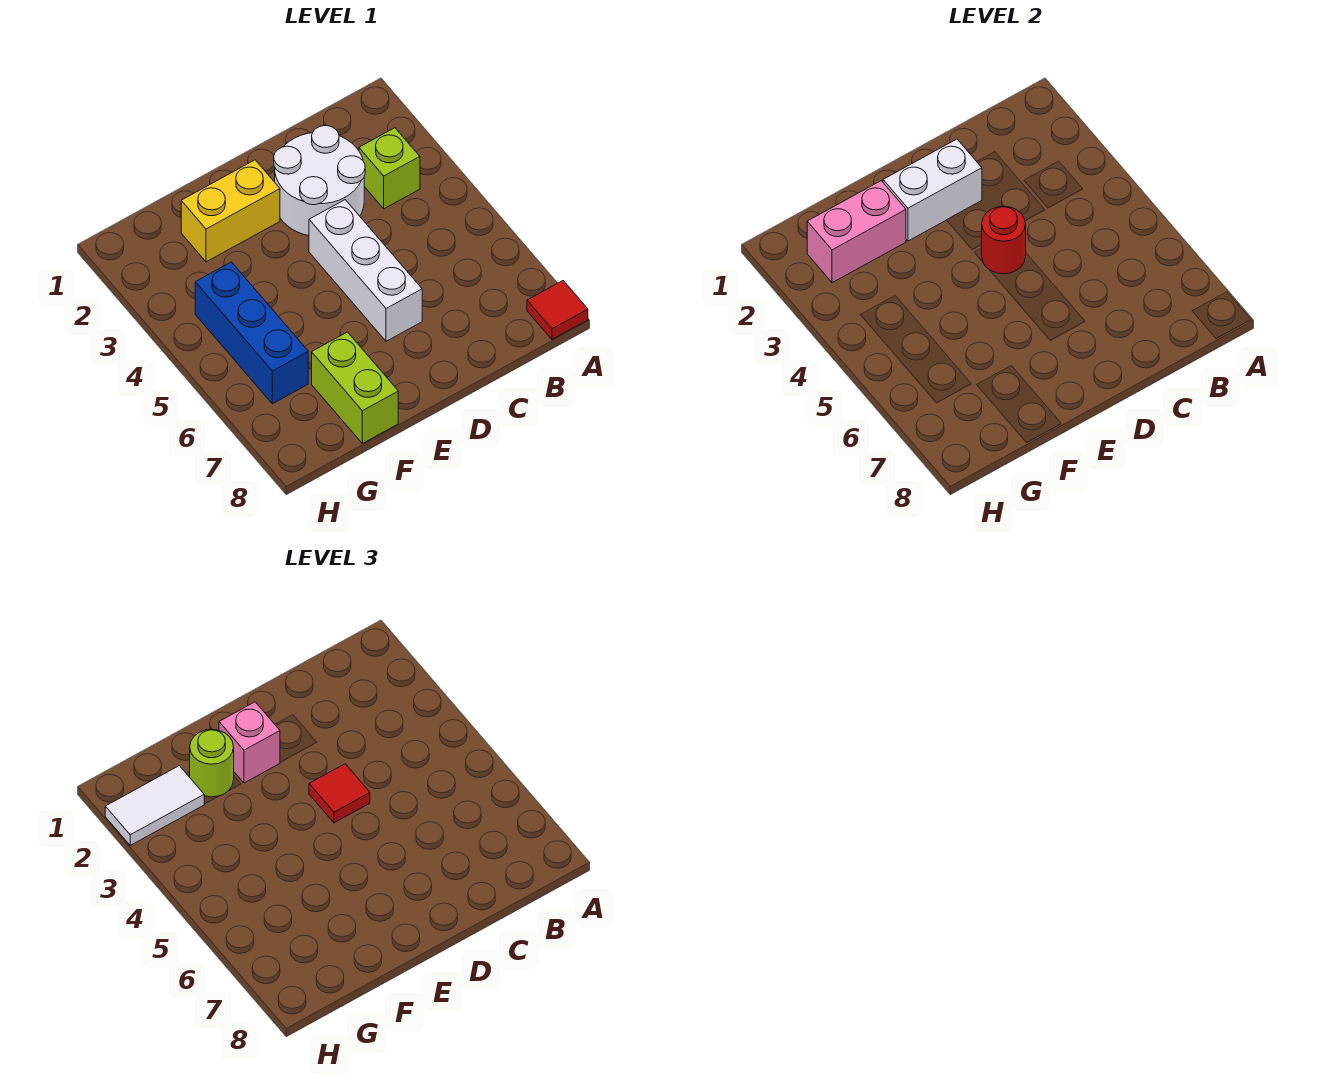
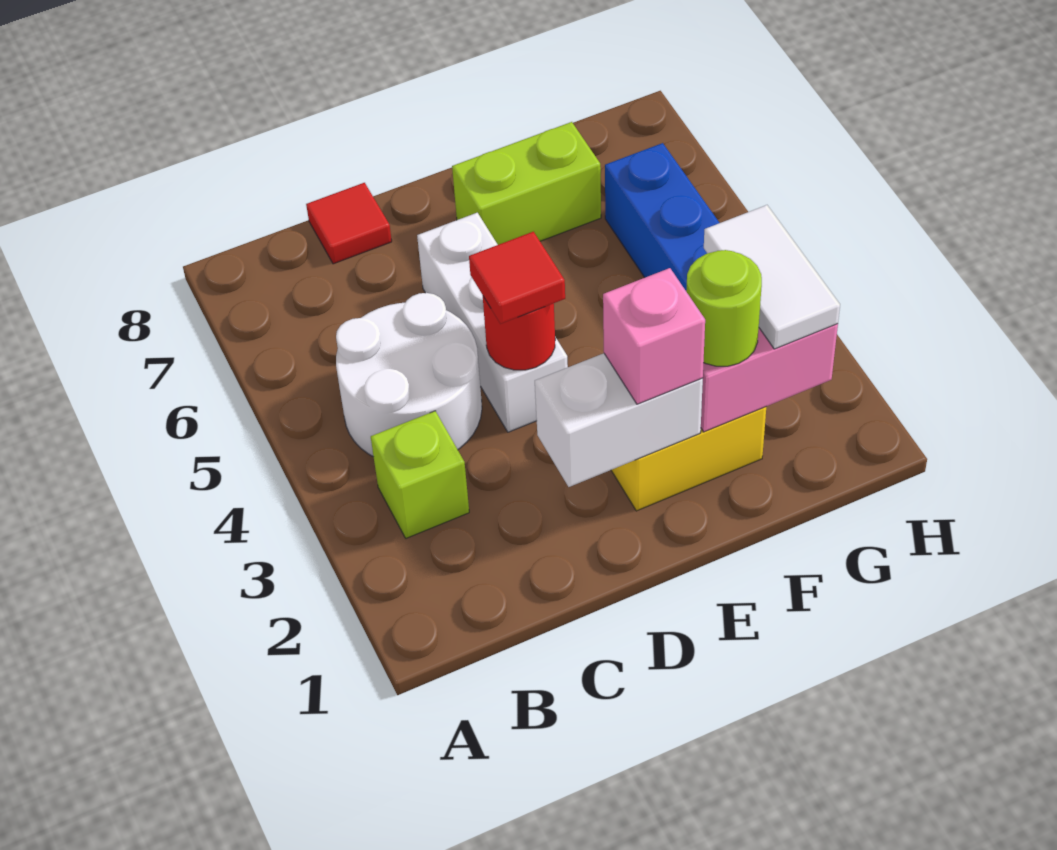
red 1x1 tile [527,281,588,339] -> red 1x1 tile moved to [306,183,392,264]
white 2x2 round brick [274,126,365,236] -> white 2x2 round brick moved to [336,293,482,456]
lime 1x2 brick [312,332,398,443] -> lime 1x2 brick turned to [452,122,601,245]
white 1x2 tile [105,766,204,845] -> white 1x2 tile turned to [704,205,840,349]

